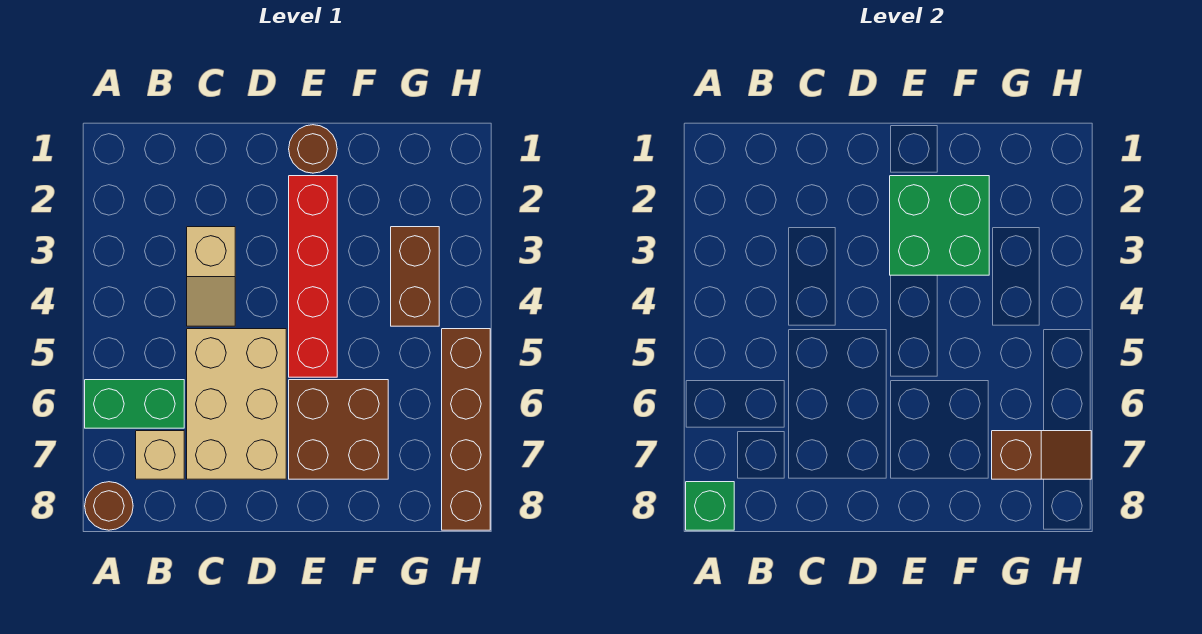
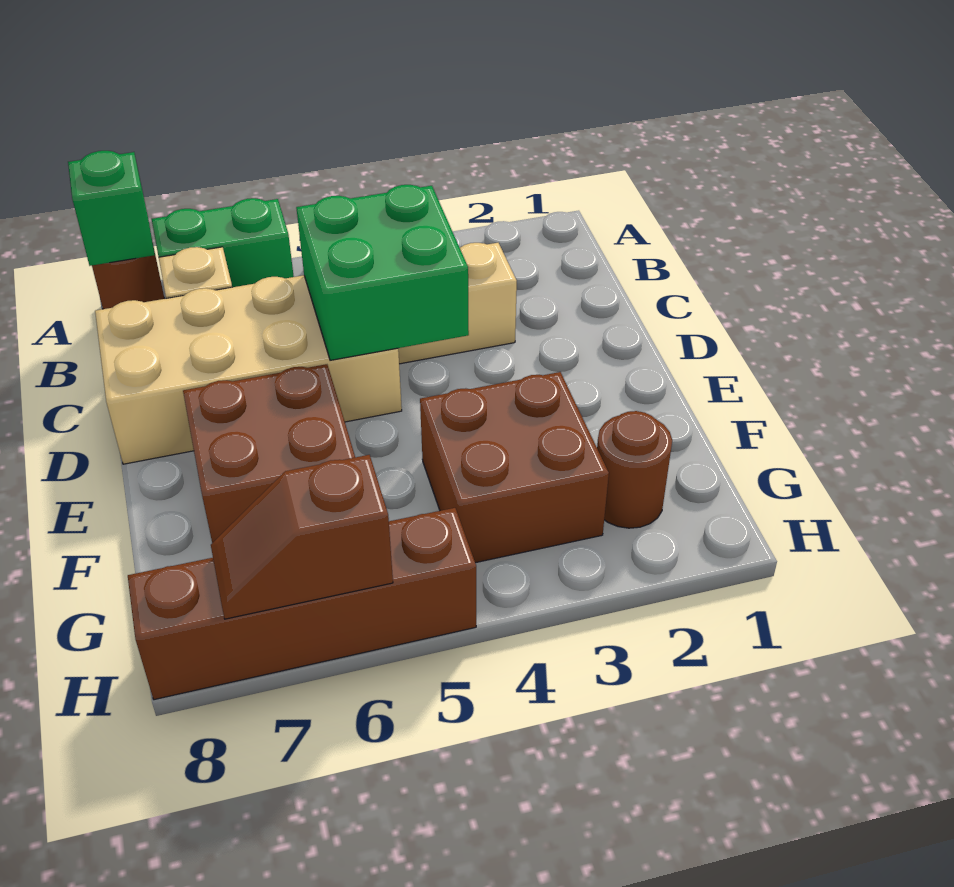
green 1x2 brick [85,380,184,428] -> green 1x2 brick turned to [152,198,294,287]
tan 2x3 brick [187,329,286,479] -> tan 2x4 brick [95,275,402,464]
brown 1x1 round brick [289,125,337,173] -> brown 1x1 round brick moved to [597,411,672,528]
red 1x4 brick [289,176,337,377] -> none
green 2x2 brick [890,176,989,275] -> green 2x2 brick moved to [296,185,469,360]
brown 1x2 brick [391,227,439,326] -> brown 2x2 brick [420,372,609,563]
brown 1x2 slope [992,431,1091,479] -> brown 1x2 slope turned to [211,455,393,619]

